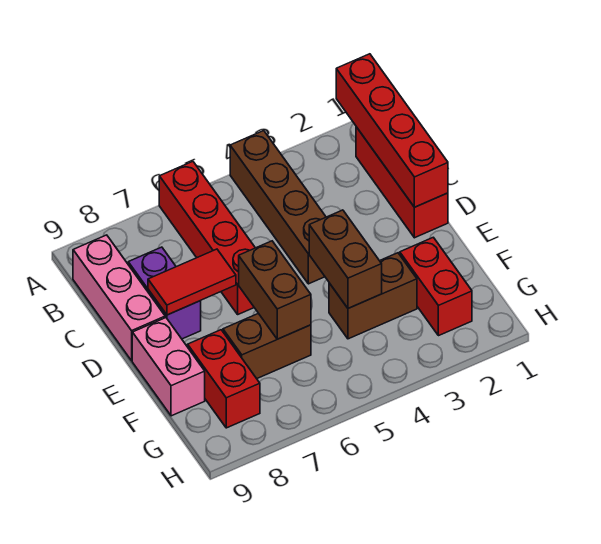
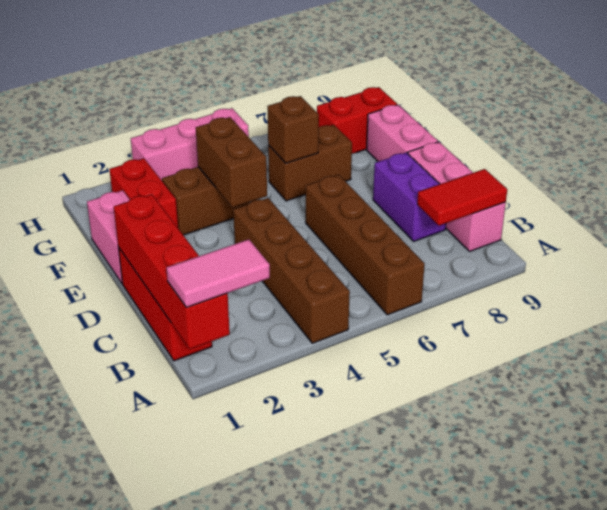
none -> pink 1x2 tile [166,239,270,307]
red 1x4 brick [159,161,255,314] -> brown 1x4 brick [306,175,425,315]
red 1x2 tile [148,249,236,315] -> red 1x2 tile moved to [417,169,507,226]
none -> pink 1x2 brick [87,190,130,284]
brown 1x2 brick [239,241,311,339] -> brown 1x1 brick [267,96,319,163]
red 1x2 brick [188,330,260,428] -> red 1x2 brick turned to [317,87,397,154]
none -> pink 1x3 brick [131,108,249,180]

